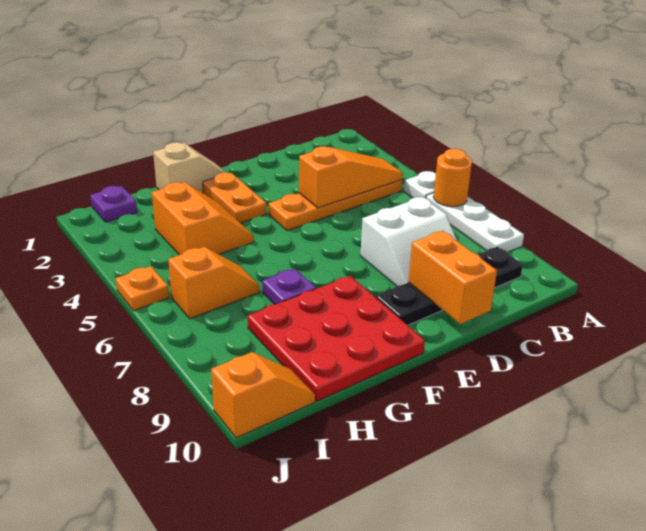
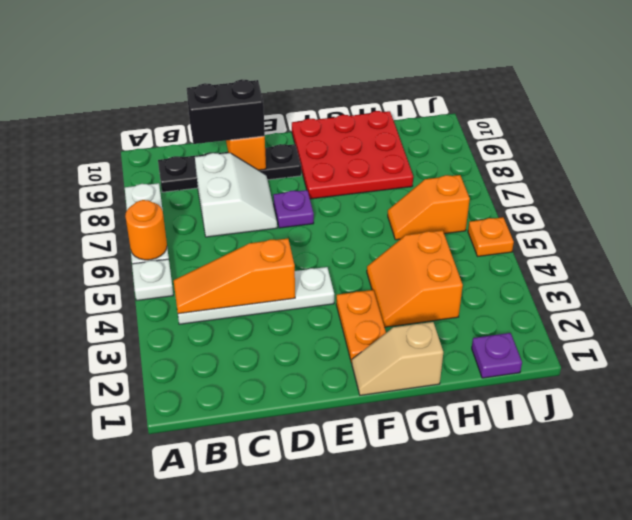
orange 1x4 plate [269,180,402,231] -> white 1x4 plate [178,267,334,324]
white 2x2 slope [360,197,457,286] -> white 2x2 slope turned to [195,153,277,237]
none -> black 1x2 brick [187,79,265,144]
purple 1x1 plate [262,268,316,304] -> purple 1x1 plate moved to [273,190,314,228]
orange 1x2 slope [211,352,315,438] -> none

